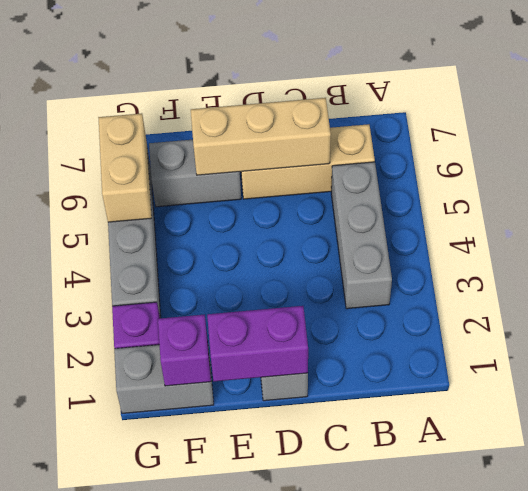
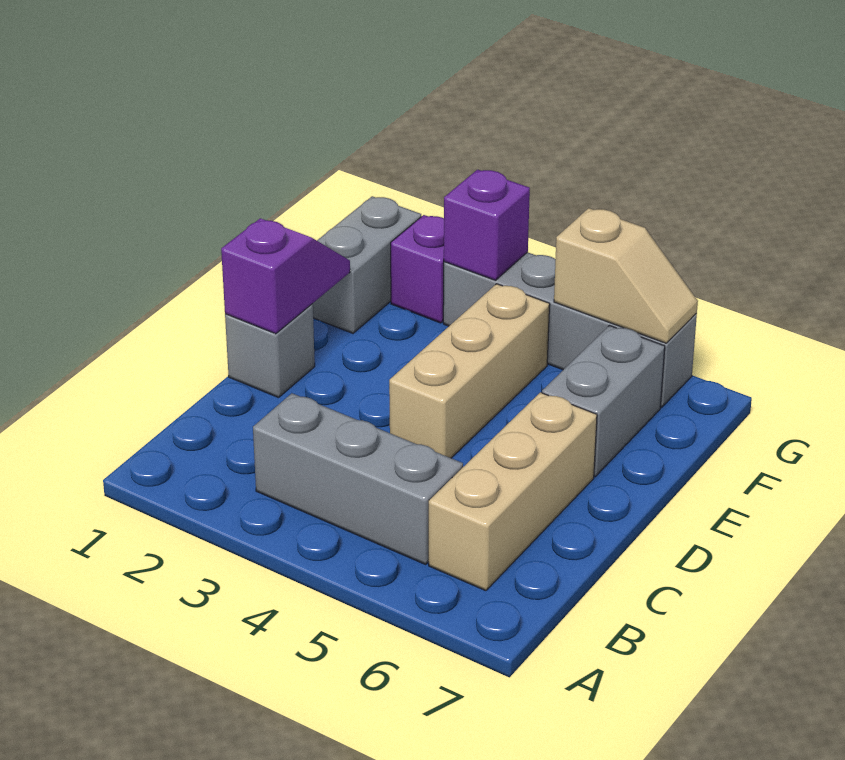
tan 1x3 brick [191,98,331,175] -> tan 1x3 brick moved to [389,284,550,458]
purple 1x2 brick [207,306,308,381] -> purple 1x2 slope [221,218,350,334]
purple 1x1 brick [158,315,211,386] -> purple 1x1 brick moved to [444,170,530,280]
tan 1x2 brick [98,113,152,222] -> tan 1x2 slope [554,208,698,343]

